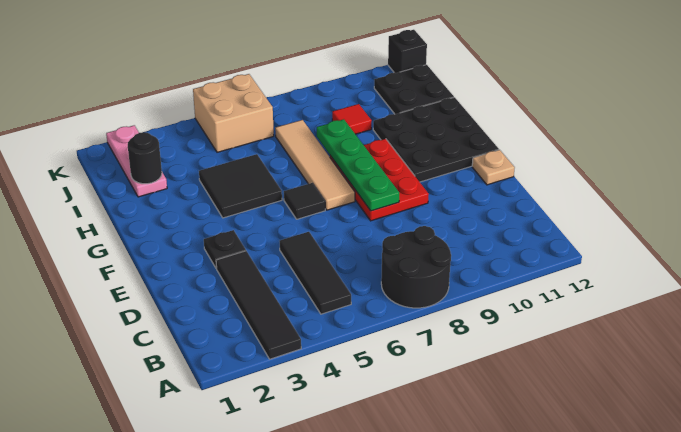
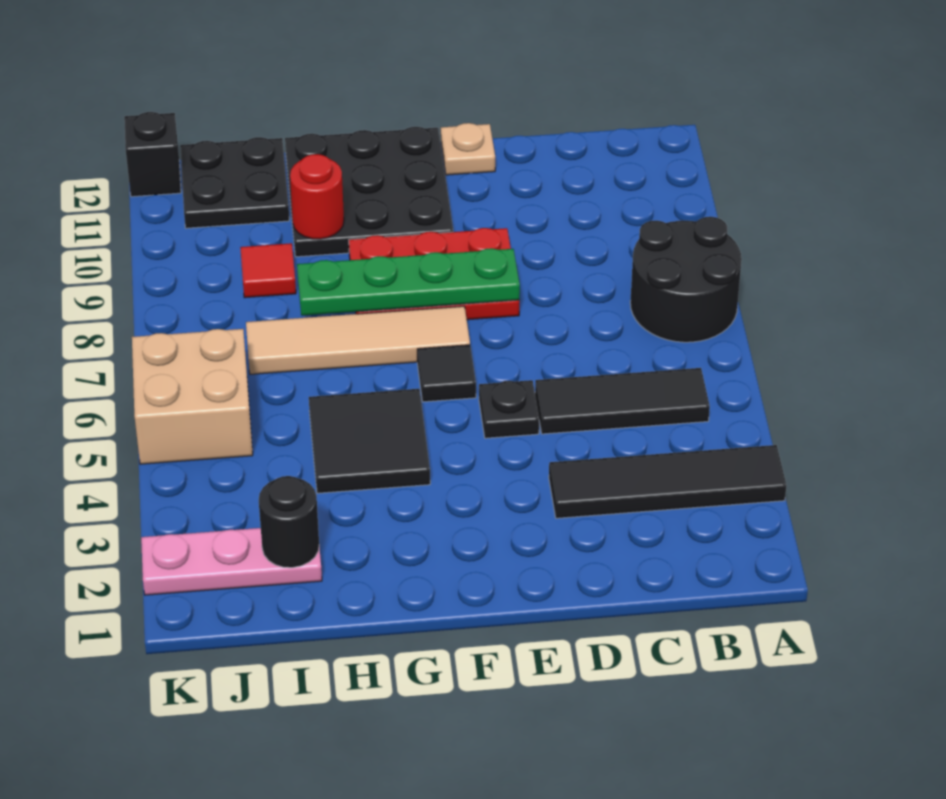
black 1x1 plate [204,230,246,269] -> black 1x1 plate moved to [479,380,539,438]
none -> red 1x1 round brick [290,154,344,239]

